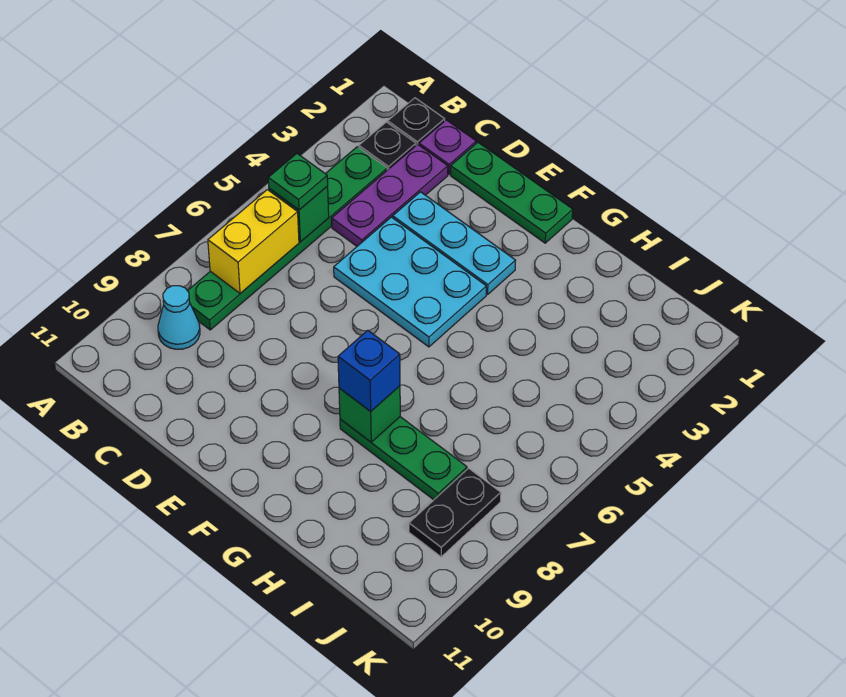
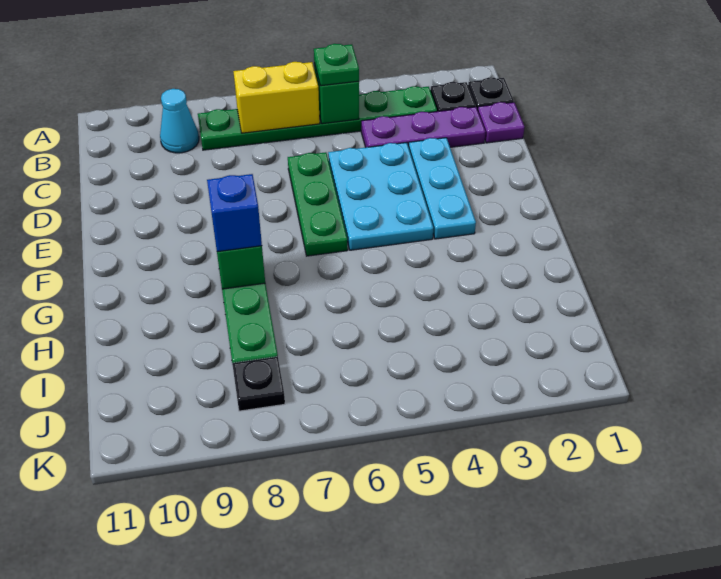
green 1x3 plate [451,142,573,243] -> green 1x3 plate moved to [288,152,348,256]
black 1x2 plate [409,468,501,557] -> black 1x1 plate [232,357,285,411]

